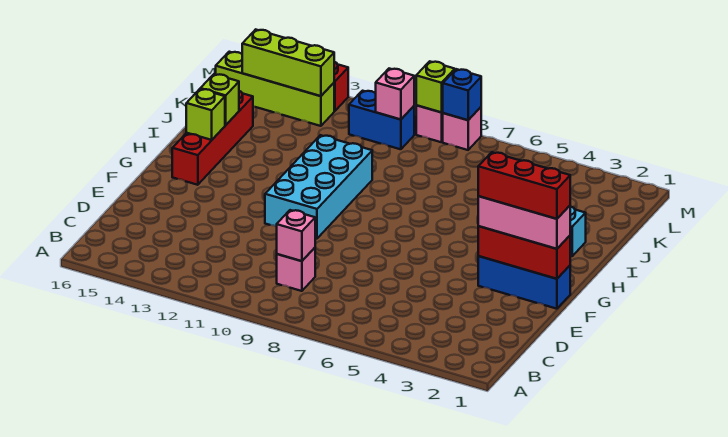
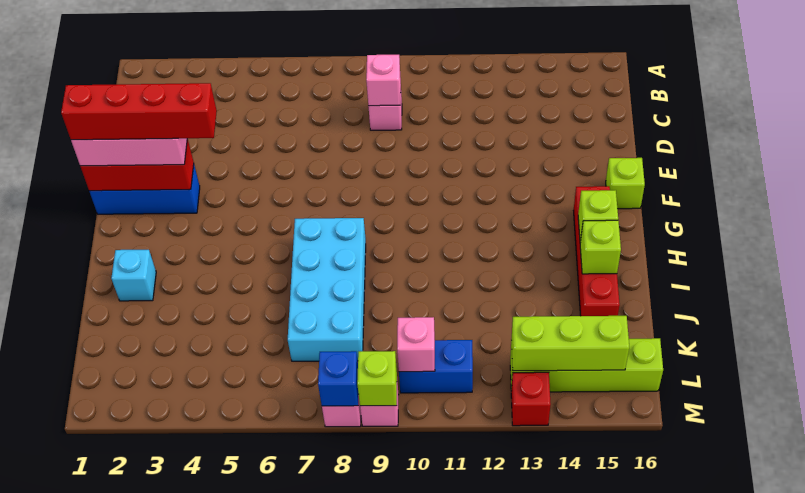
red 1x3 brick [478,152,570,219] -> red 1x4 brick [61,83,217,140]
cyan 2x4 brick [265,135,372,239] -> cyan 2x4 brick moved to [288,218,366,361]
none -> lime 1x1 brick [606,158,645,209]

